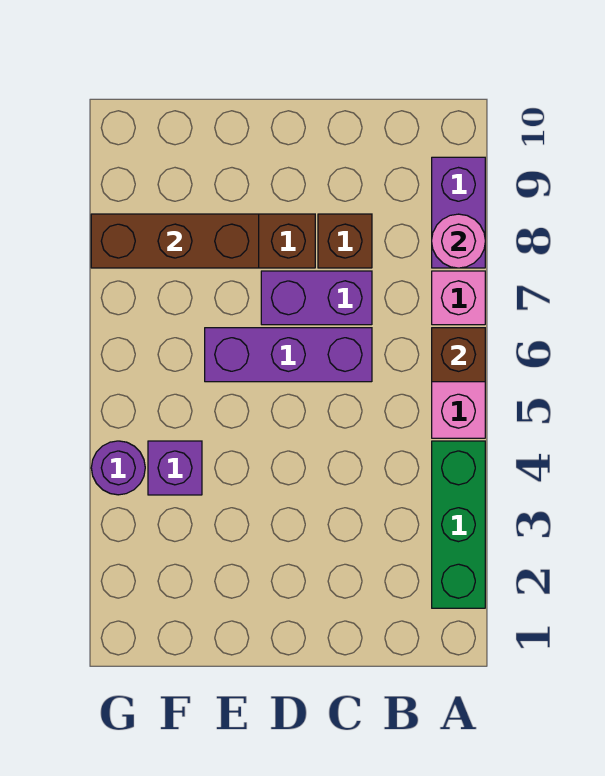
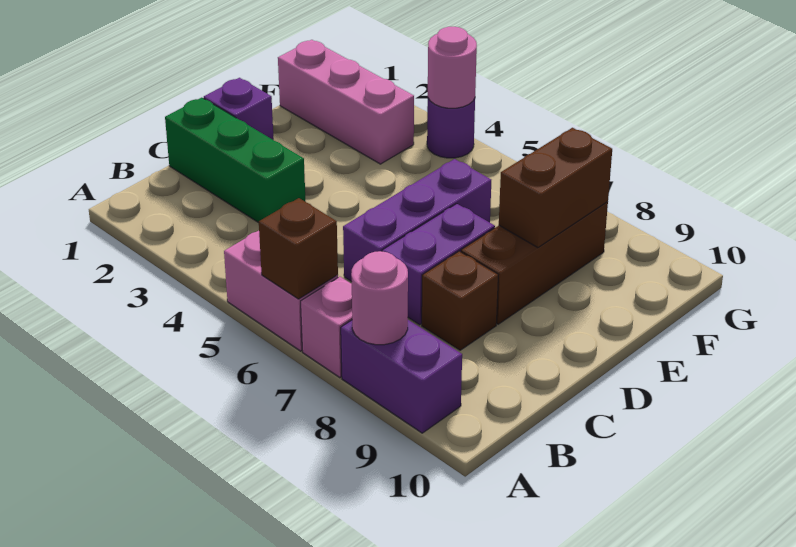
green 1x3 brick [432,441,485,608] -> green 1x3 brick moved to [165,98,306,223]
brown 1x3 brick [91,214,259,268] -> brown 1x2 brick [499,128,612,248]
none -> pink 1x3 brick [278,40,414,164]
purple 1x1 brick [148,441,202,495] -> purple 1x1 brick moved to [204,78,274,140]
none -> pink 1x1 round brick [428,27,477,108]

